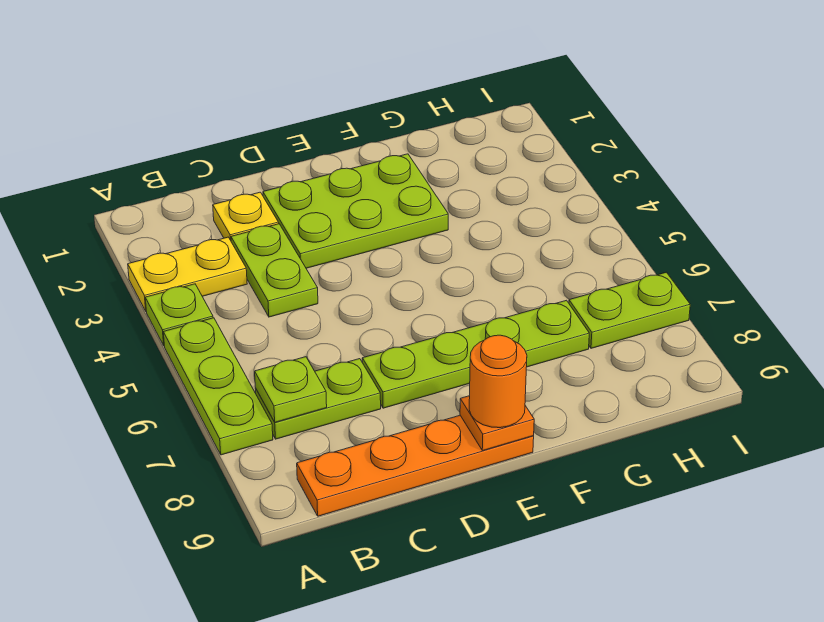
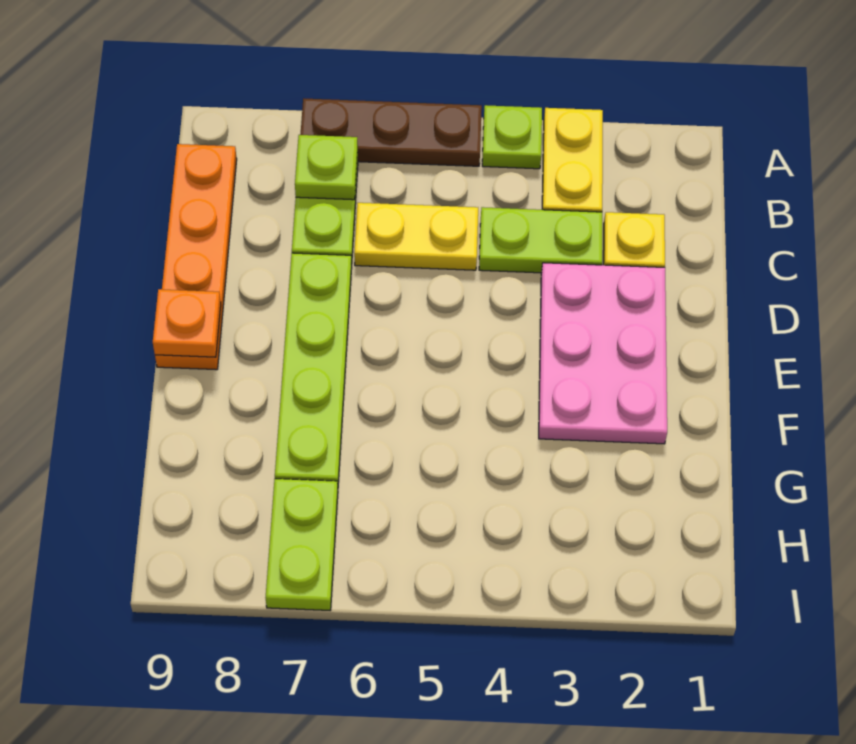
lime 1x3 plate [163,318,273,455] -> brown 1x3 plate [300,98,482,166]
none -> yellow 1x2 plate [354,203,478,270]
lime 2x3 plate [263,154,448,268] -> pink 2x3 plate [539,263,667,444]
orange 1x1 round brick [469,335,527,428] -> none

